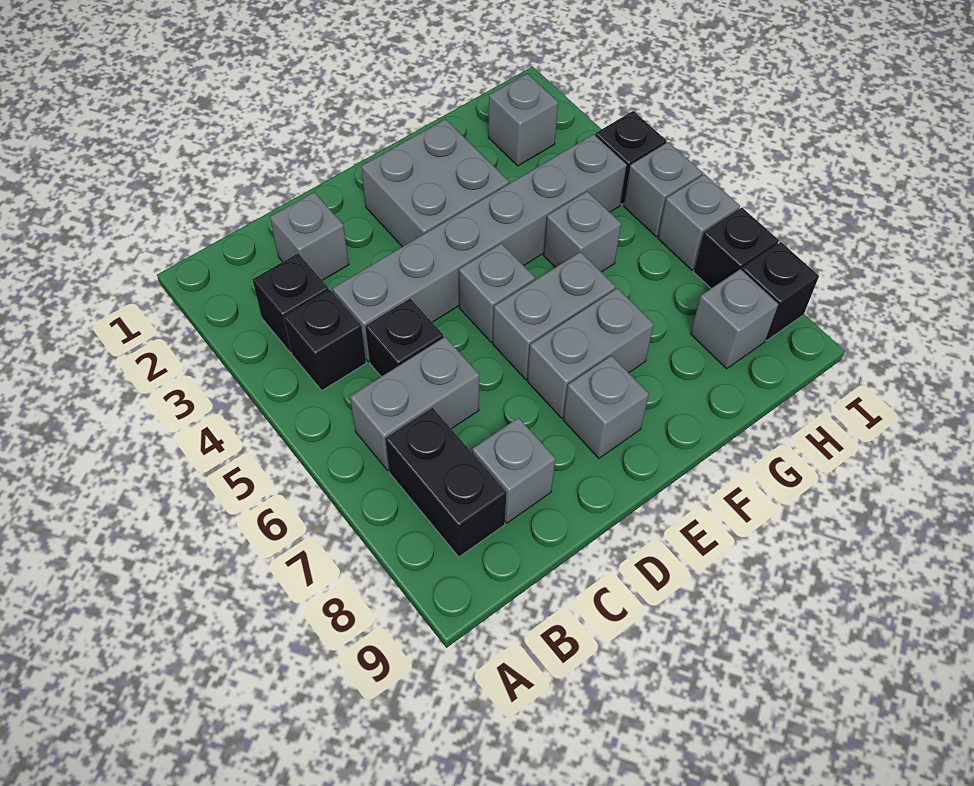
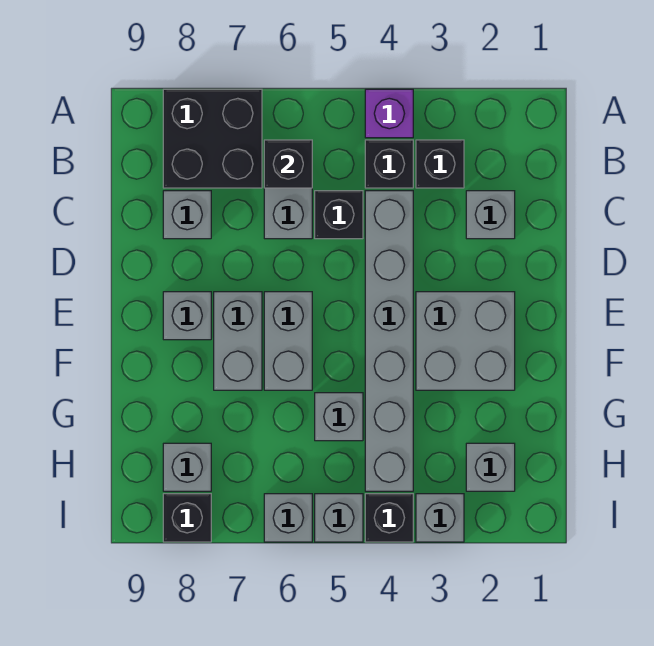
none -> purple 1x1 brick [365,89,413,138]
black 1x2 brick [385,408,506,557] -> black 2x2 brick [163,89,262,188]
grey 1x1 brick [459,243,535,342] -> grey 1x1 brick moved to [416,494,464,542]
black 1x1 brick [694,208,779,288] -> black 1x1 brick moved to [264,140,312,188]

